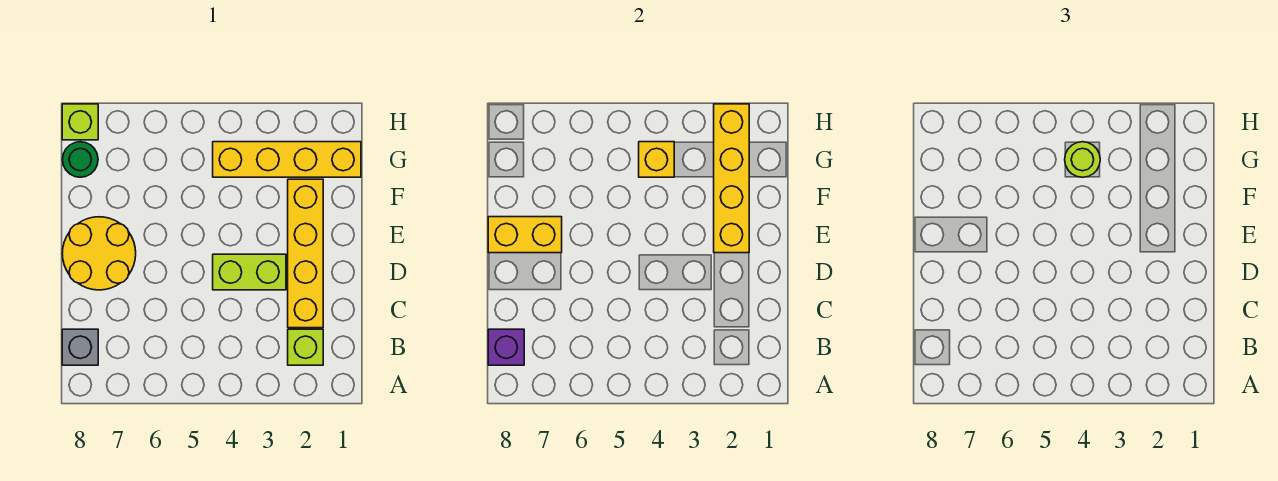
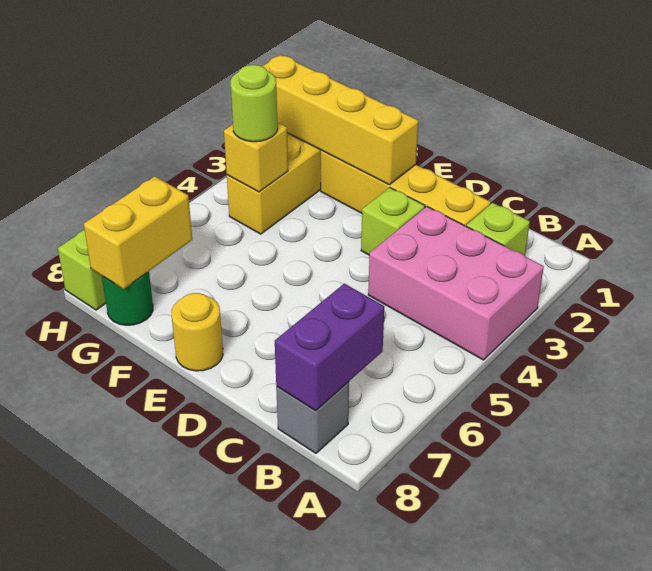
none -> pink 2x3 brick [368,207,544,360]
purple 1x1 brick [488,329,524,365] -> purple 1x2 brick [275,284,384,411]
lime 1x2 brick [213,254,286,290] -> lime 1x1 brick [361,188,425,255]
yellow 2x2 round brick [62,217,136,290] -> yellow 1x1 round brick [171,293,223,371]
yellow 1x2 brick [488,217,562,253] -> yellow 1x2 brick moved to [84,176,192,289]

